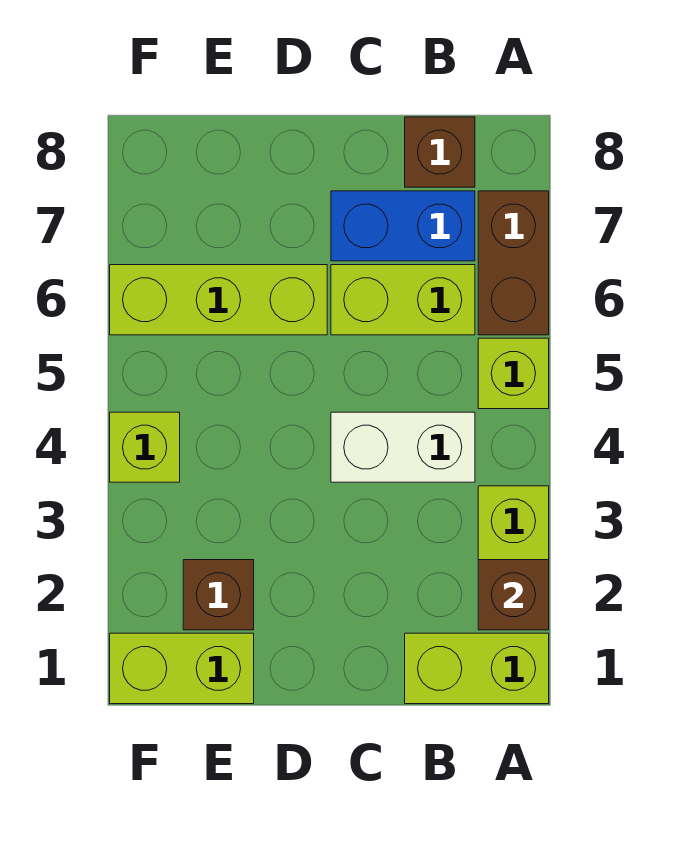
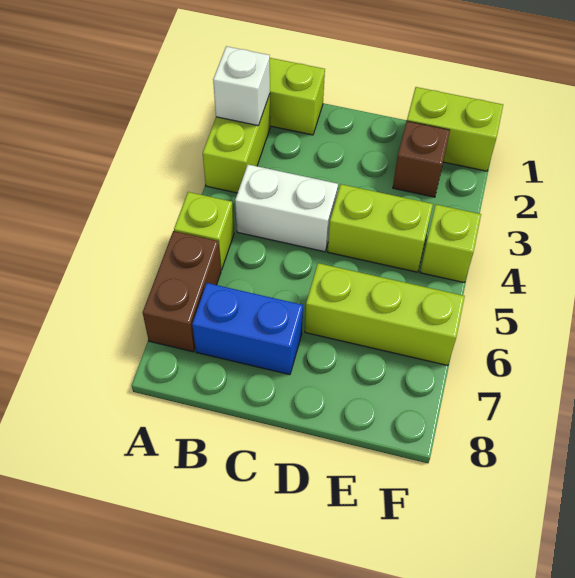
brown 1x1 brick [478,560,549,630] -> white 1x1 brick [213,46,270,126]
lime 1x2 brick [331,265,475,335] -> lime 1x2 brick moved to [328,184,433,272]
brown 1x1 brick [405,117,475,187] -> none

